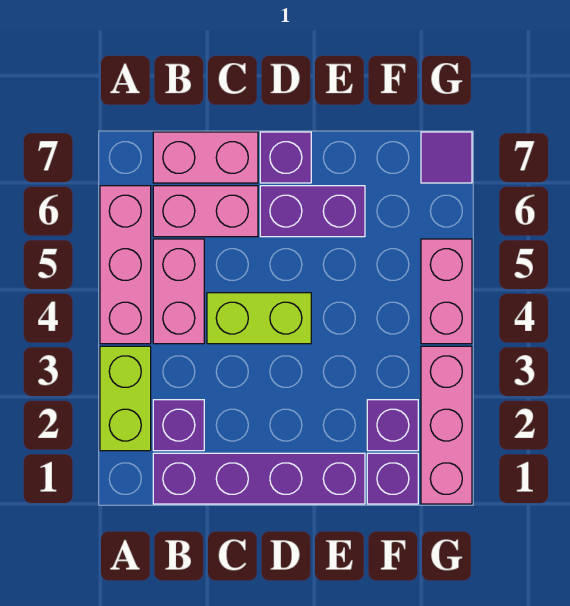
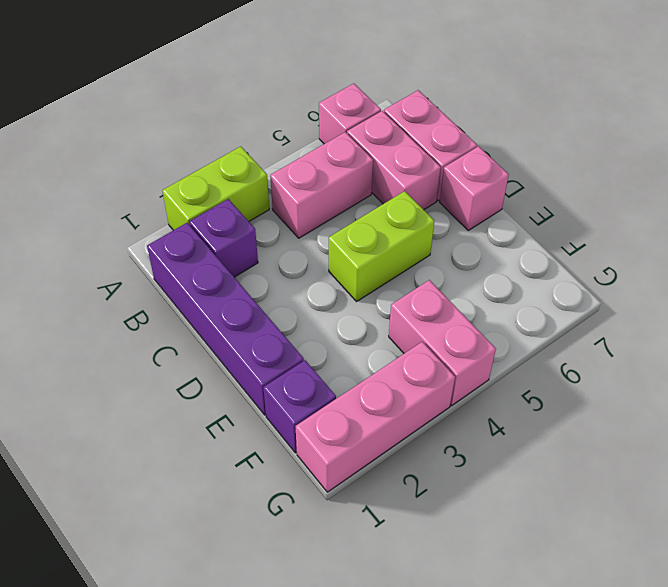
pink 1x3 brick [100,186,151,344] -> pink 1x1 brick [319,84,381,144]
lime 1x2 brick [207,293,311,344] -> lime 1x2 brick turned to [329,191,434,301]
purple 1x2 brick [260,186,365,237] -> none
purple 1x1 brick [260,132,311,183] -> pink 1x1 brick [440,146,509,230]
purple 1x1 brick [367,400,418,451] -> none
pink 1x2 brick [421,239,472,344] -> pink 1x2 brick turned to [389,280,496,405]
purple 1x1 tile [421,132,472,183] -> none

